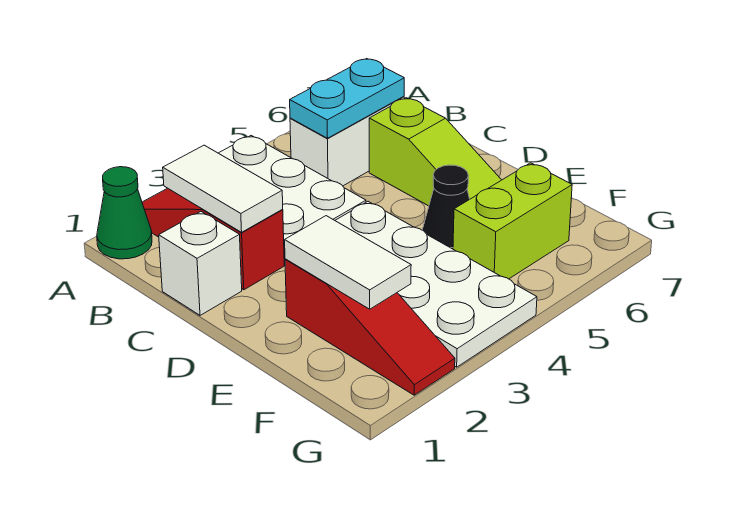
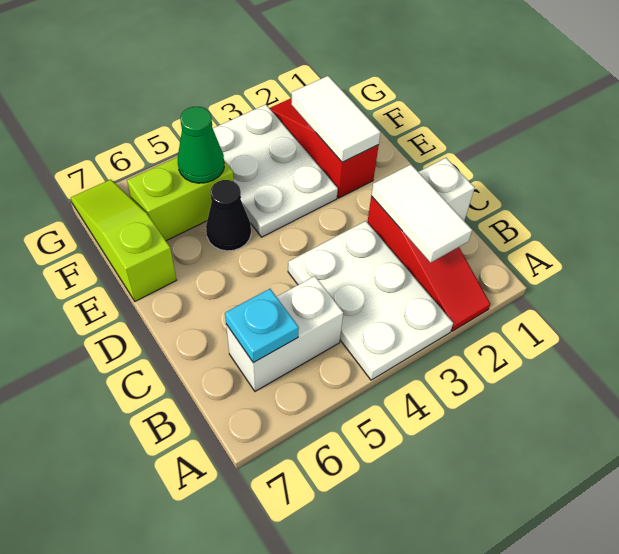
green 1x1 cone [97,167,152,259] -> green 1x1 cone moved to [178,107,224,183]
cyan 1x2 plate [290,59,404,138] -> cyan 1x1 plate [225,289,299,363]
lime 1x3 slope [369,98,501,206] -> lime 1x3 slope moved to [71,179,176,301]
white 2x4 plate [335,202,537,367] -> white 2x3 plate [213,105,338,237]

